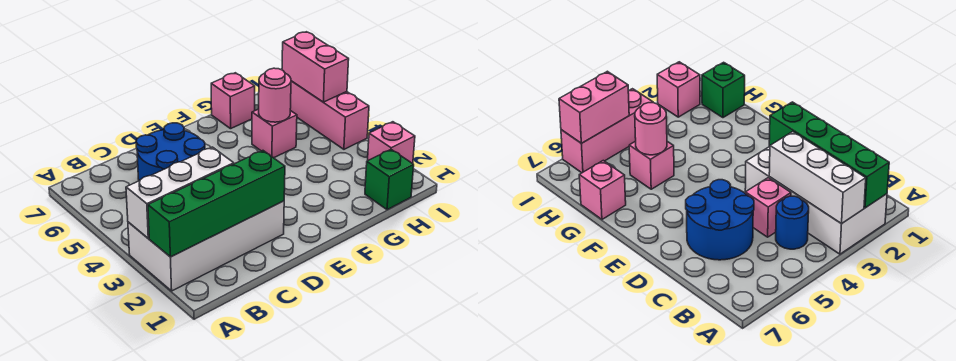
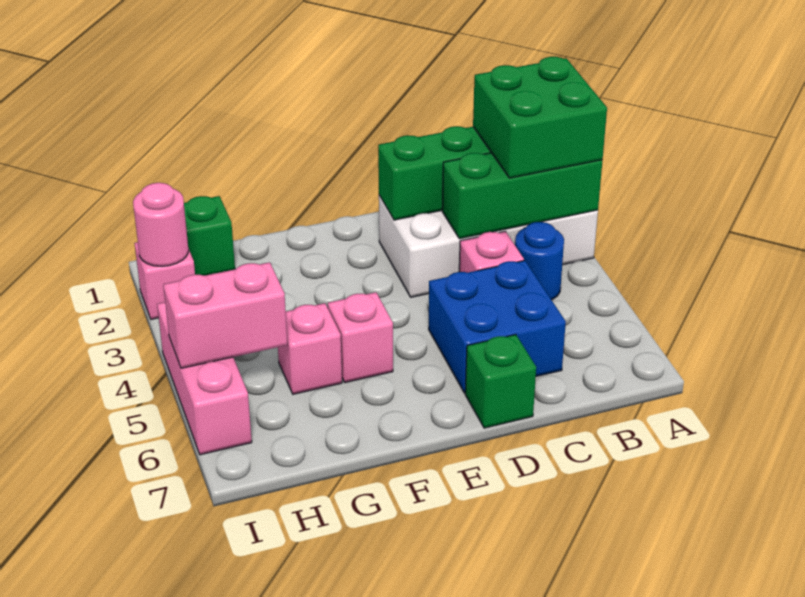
none -> green 2x2 brick [473,57,607,178]
white 1x3 brick [126,147,234,238] -> green 1x3 brick [442,153,602,239]
blue 2x2 round brick [136,123,205,181] -> blue 2x2 brick [429,261,566,393]
none -> green 1x1 brick [465,335,536,428]
pink 1x1 round brick [259,68,291,122] -> pink 1x1 round brick moved to [133,183,189,266]
pink 1x1 brick [211,73,255,129] -> pink 1x1 brick moved to [328,292,393,383]
pink 1x2 brick [282,32,349,102] -> pink 1x2 brick turned to [163,262,287,368]

